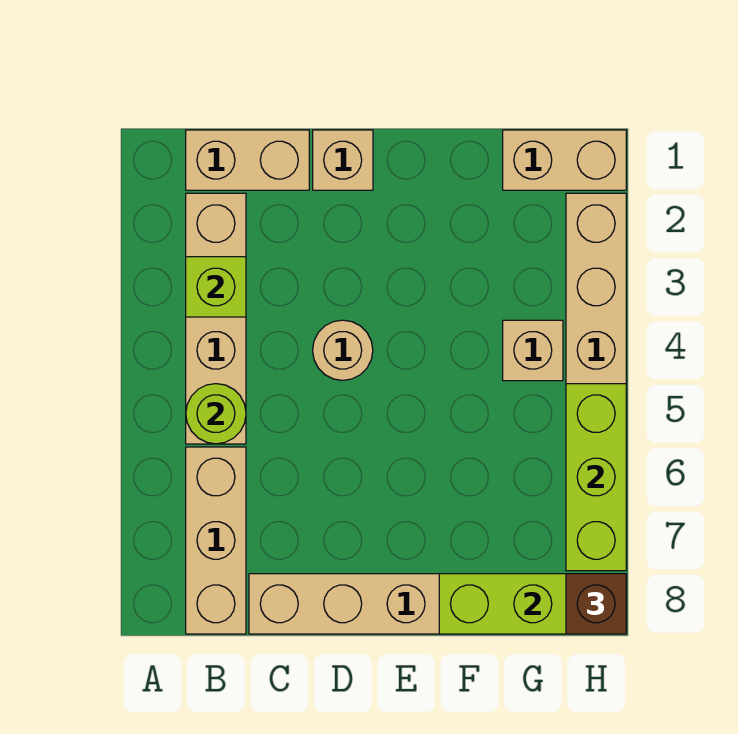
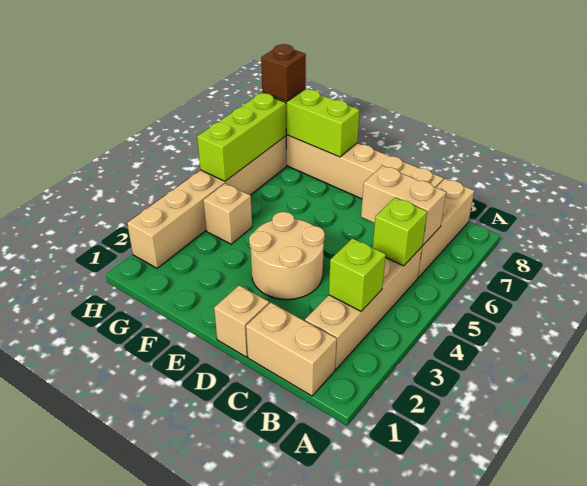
lime 1x1 round brick [186,384,246,444] -> lime 1x1 brick [373,198,427,266]
tan 1x1 round brick [313,320,373,380] -> tan 2x2 round brick [249,212,325,299]
tan 1x2 brick [503,130,626,190] -> tan 1x2 brick moved to [361,166,446,245]

